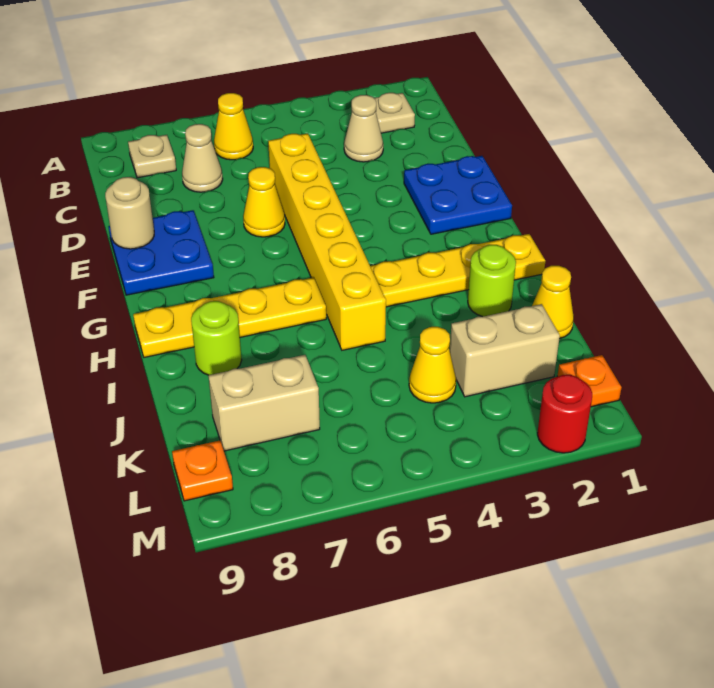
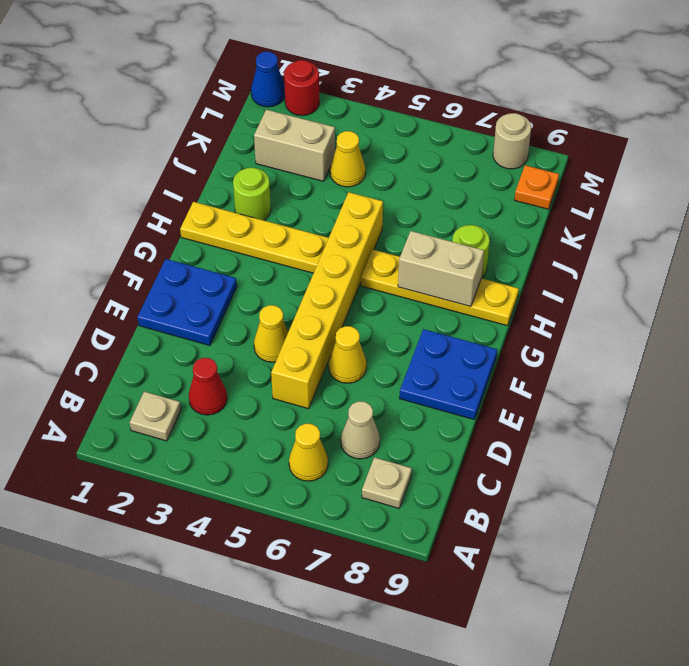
tan 1x1 cone [344,95,383,162] -> red 1x1 cone [189,358,227,415]
tan 1x1 round brick [105,177,154,249] -> tan 1x1 round brick moved to [493,113,531,169]
yellow 1x1 cone [532,266,574,339] -> yellow 1x1 cone moved to [254,305,288,362]
tan 1x2 brick [208,355,320,451] -> tan 1x2 brick moved to [398,231,484,307]
orange 1x1 plate [558,355,622,407] -> none
none -> blue 1x1 cone [251,52,285,107]

